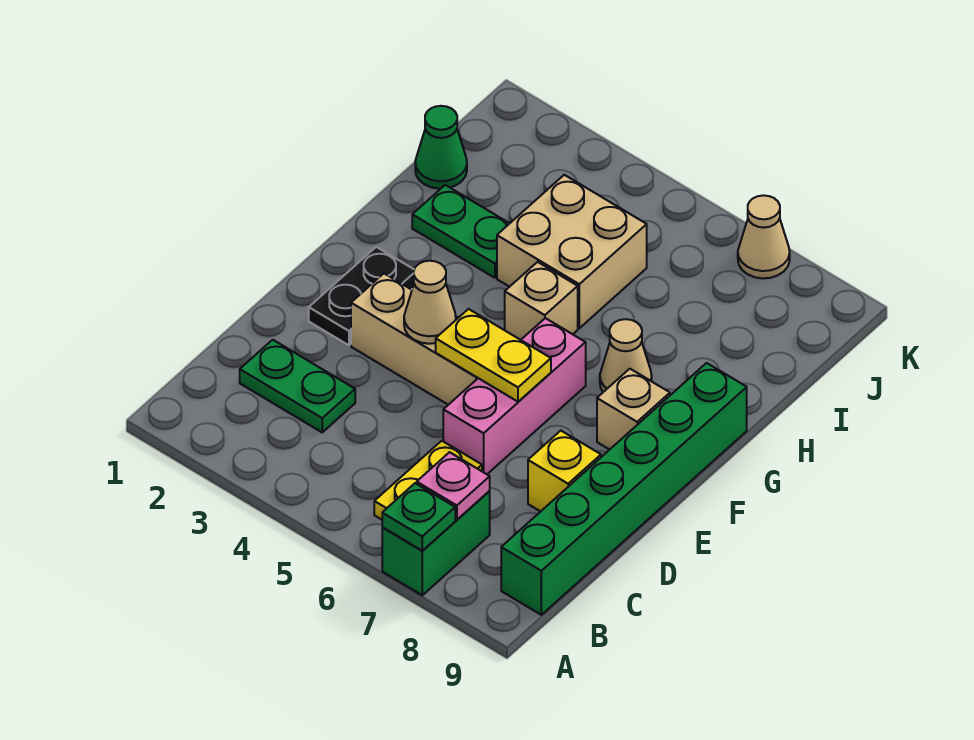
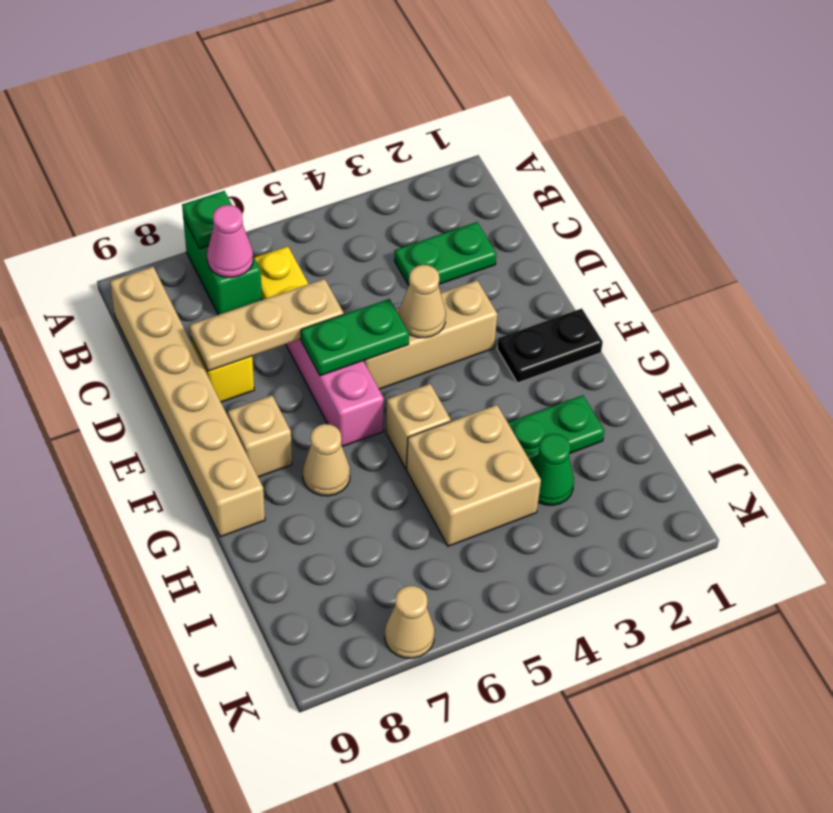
pink 1x1 plate [417,452,490,520] -> pink 1x1 cone [207,205,253,278]
green 1x6 brick [501,363,747,615] -> tan 1x6 brick [110,267,265,537]
none -> tan 1x3 plate [190,279,344,371]
black 1x2 plate [309,247,414,345] -> black 1x2 plate turned to [497,309,603,383]
yellow 1x2 plate [436,309,551,402] -> green 1x2 plate [301,299,409,376]
green 1x1 cone [415,106,467,189] -> green 1x1 cone moved to [532,434,574,505]

